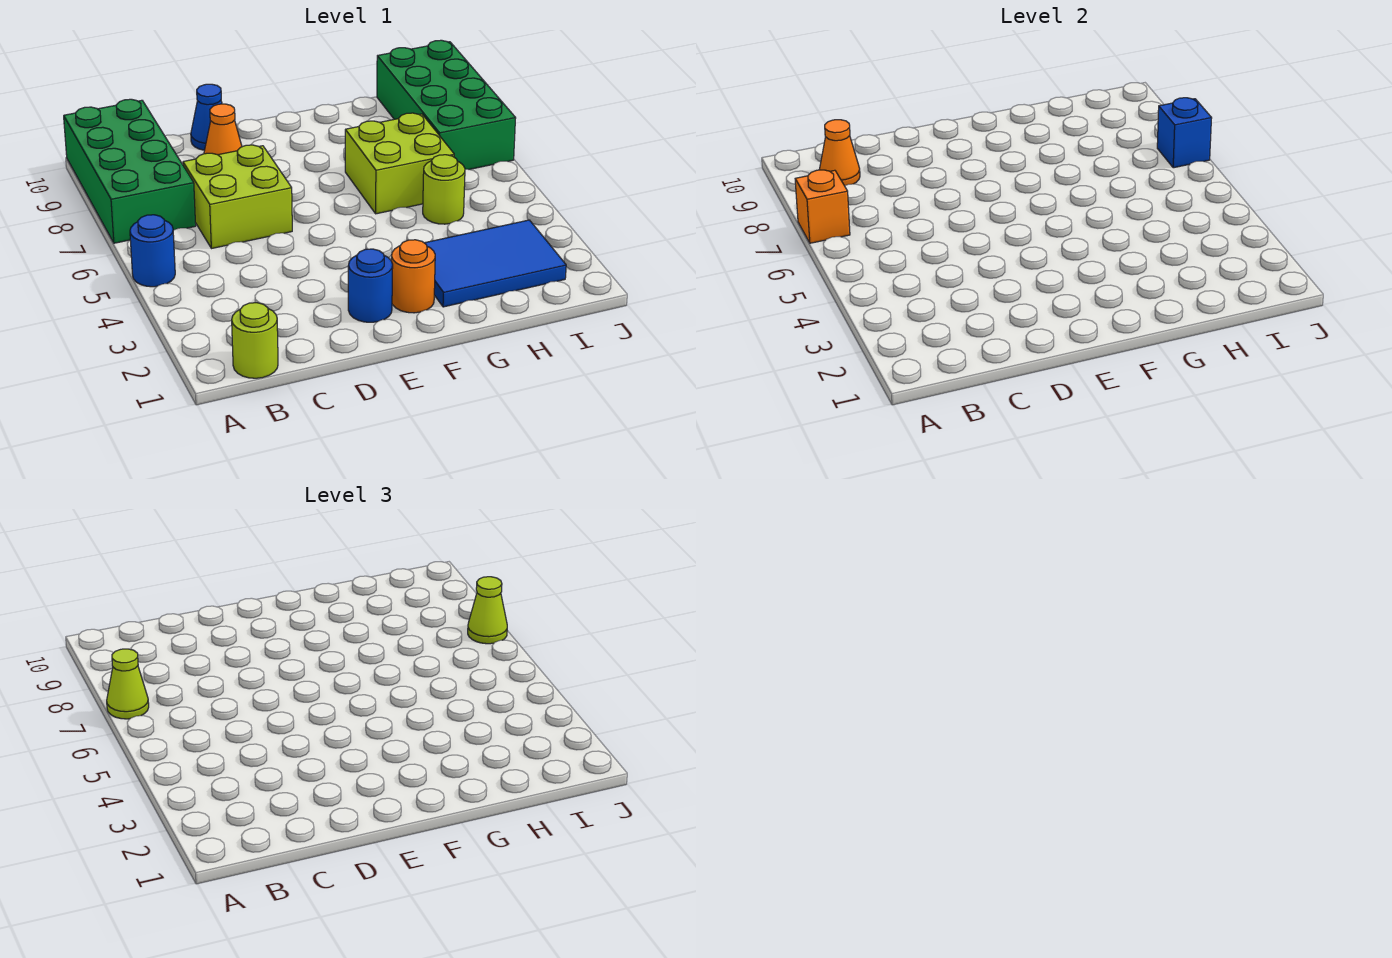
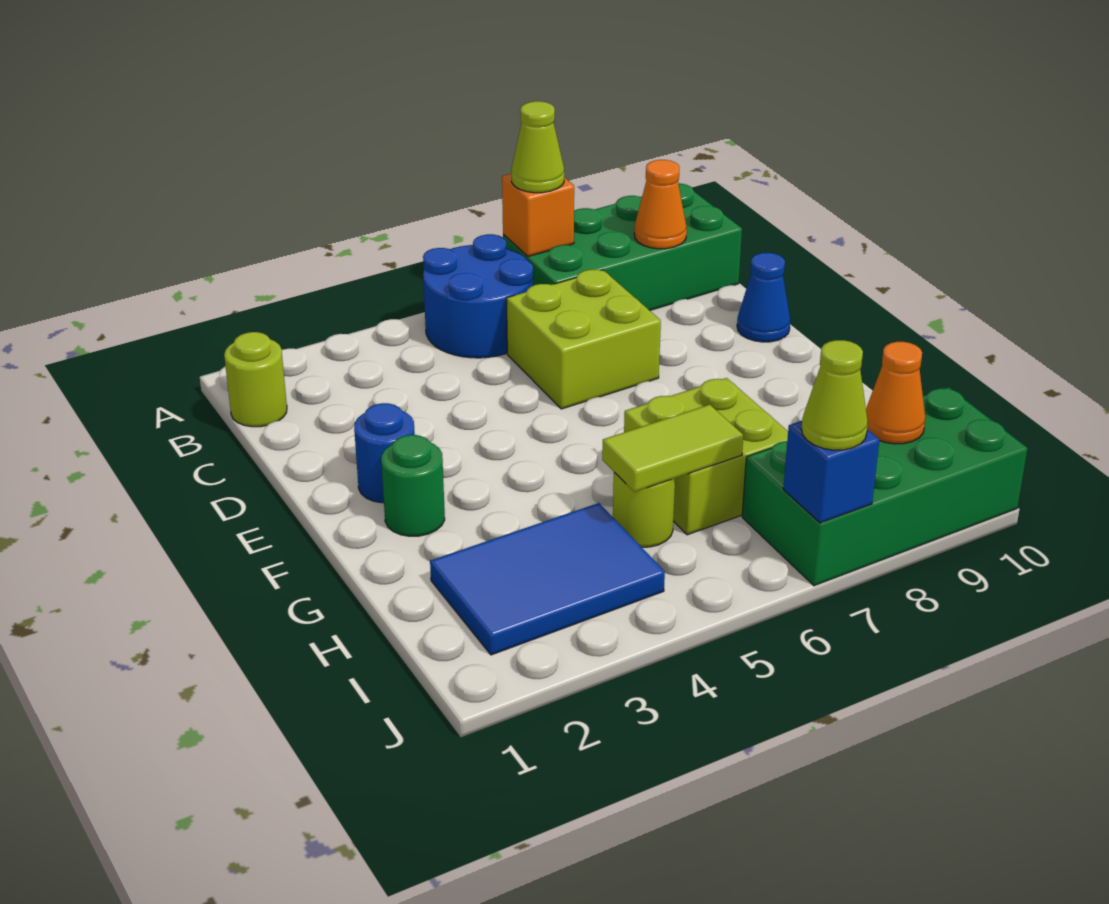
blue 1x1 round brick [130,215,175,287] -> blue 2x2 round brick [423,234,533,358]
orange 1x1 cone [204,104,242,155] -> orange 1x1 cone moved to [866,342,925,444]
orange 1x1 round brick [391,240,435,313] -> green 1x1 round brick [381,435,445,536]
blue 2x3 tile [425,220,566,307] -> blue 2x3 tile turned to [430,503,665,655]
none -> lime 1x2 tile [602,404,743,492]

